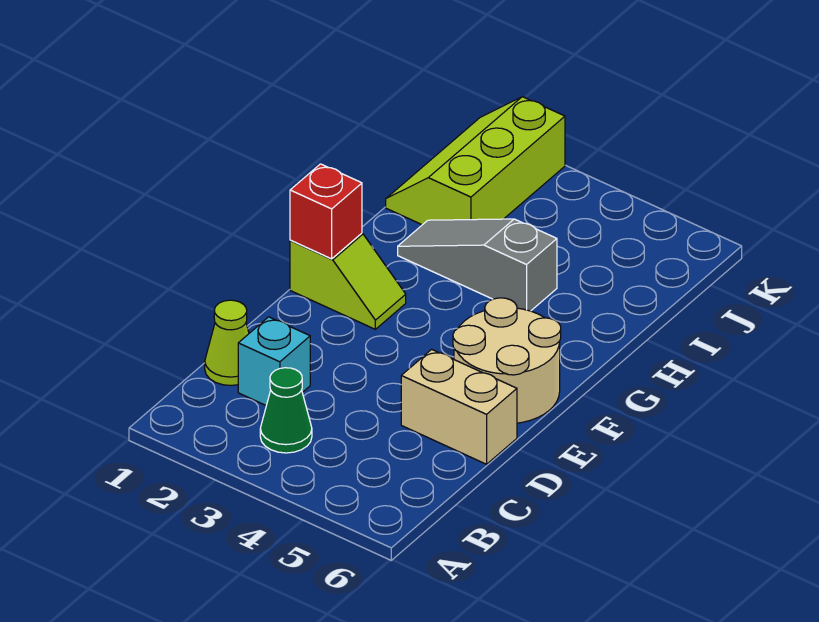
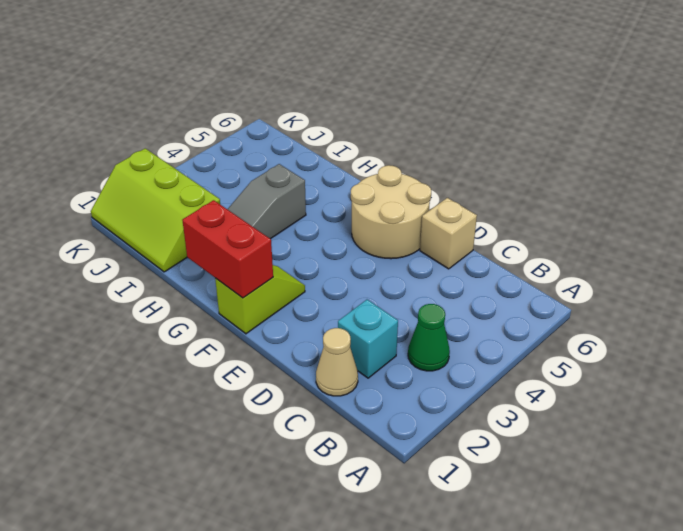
lime 1x1 cone [205,300,249,385] -> tan 1x1 cone [316,328,358,396]
tan 1x2 brick [401,349,517,464] -> tan 1x1 brick [420,198,477,269]
red 1x1 brick [290,164,362,259] -> red 1x2 brick [182,200,273,298]

